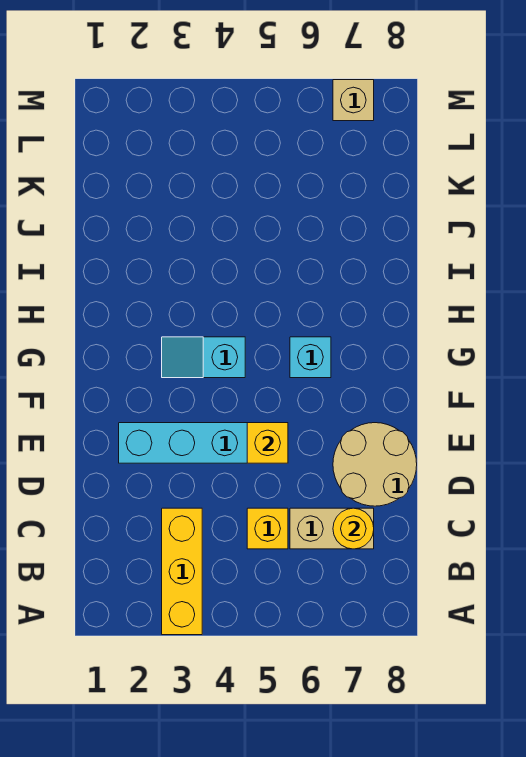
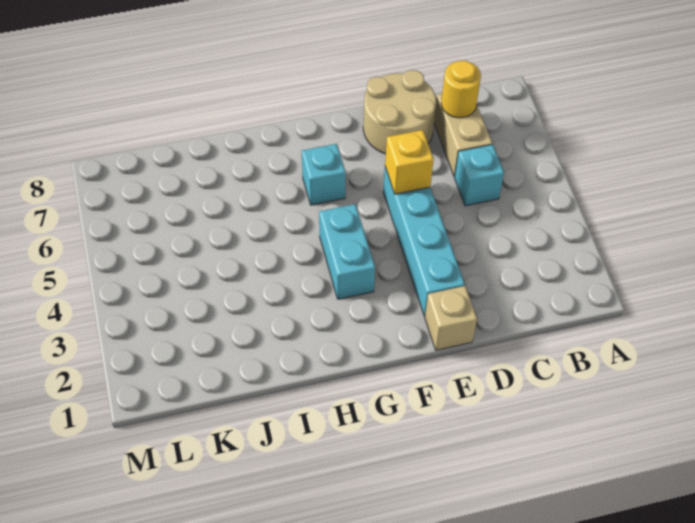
yellow 1x3 brick [162,508,202,635] -> none
yellow 1x1 brick [247,508,288,549] -> cyan 1x1 brick [455,144,504,206]
cyan 1x2 slope [162,337,245,378] -> cyan 1x2 brick [319,204,375,299]
tan 1x1 brick [333,80,374,121] -> tan 1x1 brick moved to [425,286,477,350]

